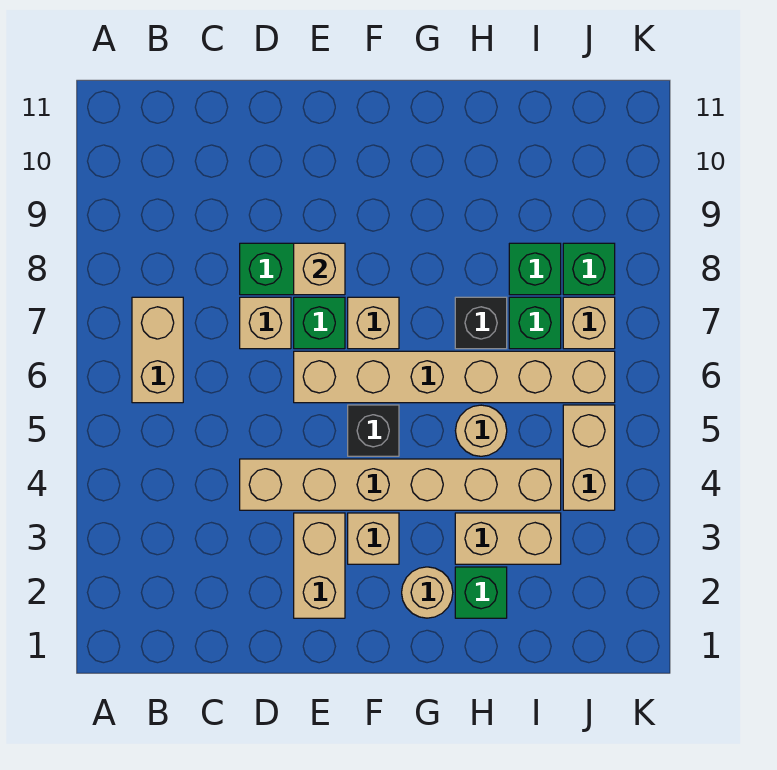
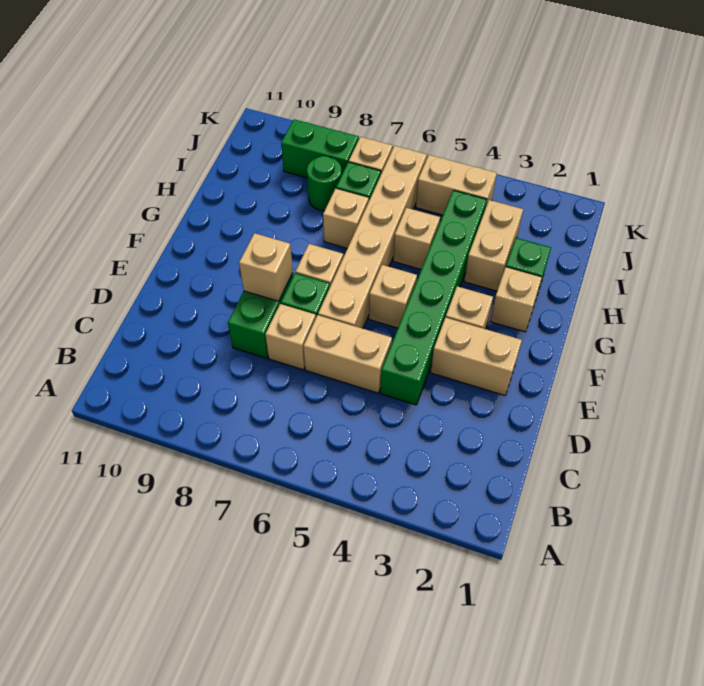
tan 1x2 brick [132,297,183,403] -> tan 1x2 brick moved to [303,315,392,393]
tan 1x6 brick [240,459,561,510] -> green 1x6 brick [380,190,487,405]
black 1x1 brick [348,405,399,456] -> tan 1x1 brick [369,265,417,328]
tan 1x1 round brick [402,567,453,618] -> tan 1x1 brick [490,267,542,332]
tan 1x1 round brick [455,405,507,456] -> tan 1x1 brick [393,208,440,269]
black 1x1 brick [455,297,507,349] -> tan 1x1 brick [323,188,369,248]
green 1x1 brick [509,243,561,295] -> green 1x1 round brick [307,156,342,211]
green 1x1 brick [563,243,615,295] -> green 1x2 brick [281,119,359,178]

